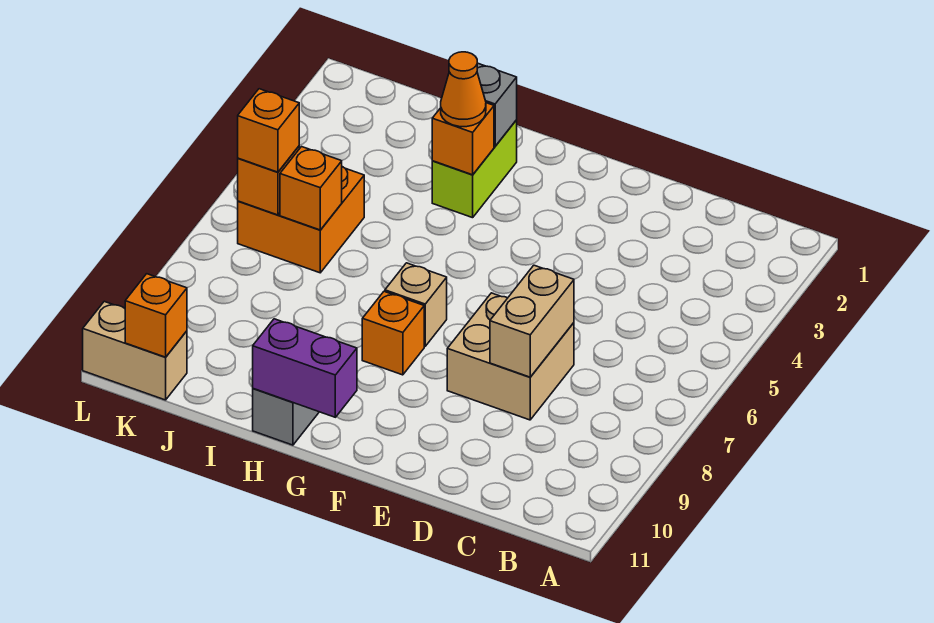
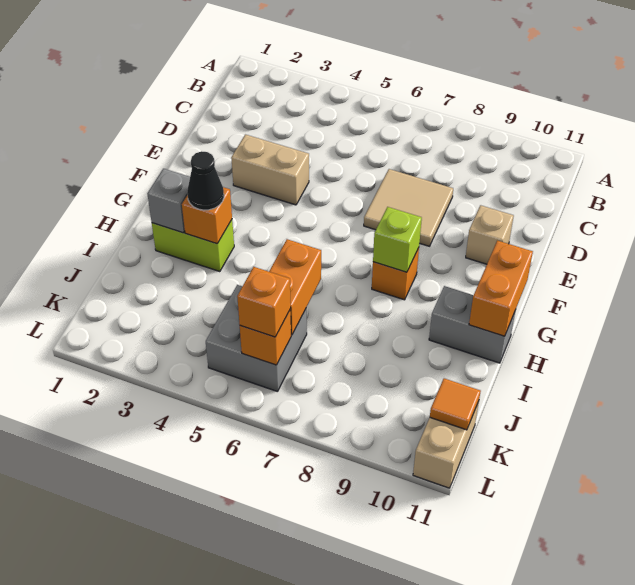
tan 2x2 brick [447,293,574,420] -> tan 2x2 tile [364,169,453,246]
tan 1x2 brick [490,265,574,377] -> tan 1x2 brick moved to [231,135,309,205]
tan 1x1 brick [385,263,447,346] -> tan 1x1 brick moved to [466,205,514,264]
none -> lime 1x1 brick [373,207,422,272]
purple 1x2 brick [253,319,357,417] -> orange 1x2 brick [469,241,533,336]
orange 1x1 cone [441,52,486,127] -> black 1x1 cone [187,151,224,210]
orange 2x2 brick [238,167,364,273] -> grey 2x2 brick [206,285,307,392]
orange 1x1 brick [280,147,342,230] -> orange 1x2 brick [269,239,321,335]
orange 1x1 brick [125,274,187,357] -> orange 1x1 tile [430,378,481,430]

